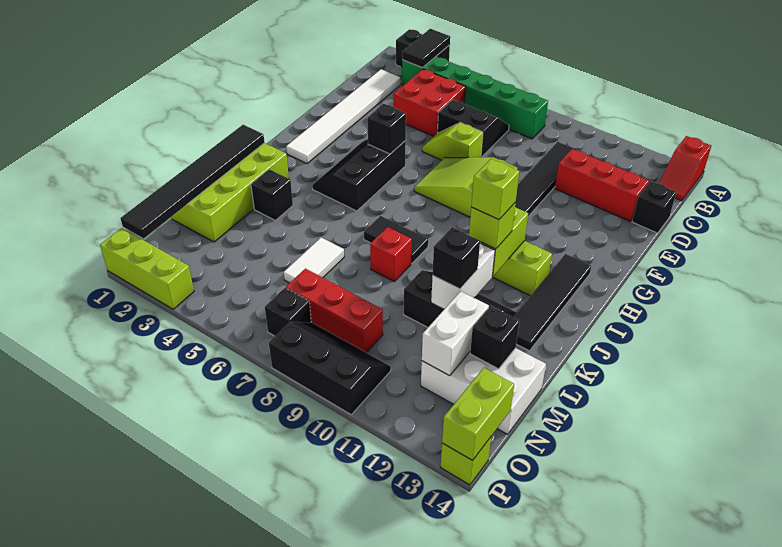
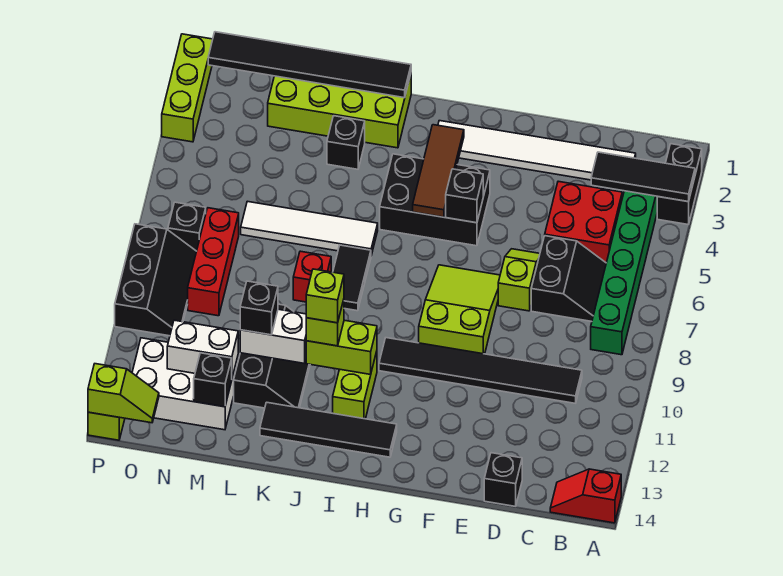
black 1x2 tile [402,29,450,67] -> black 1x3 tile [591,152,695,202]
red 1x3 brick [555,149,649,221] -> none
black 2x3 slope [312,139,406,211] -> black 2x3 brick [380,154,490,246]
none -> brown 1x3 tile [413,125,464,217]
white 1x2 tile [284,238,344,283] -> white 1x4 tile [241,201,378,255]
white 2x3 brick [421,348,546,434] -> white 2x3 brick turned to [132,338,238,430]
lime 1x2 brick [442,368,514,460] -> lime 1x2 slope [88,364,159,423]

